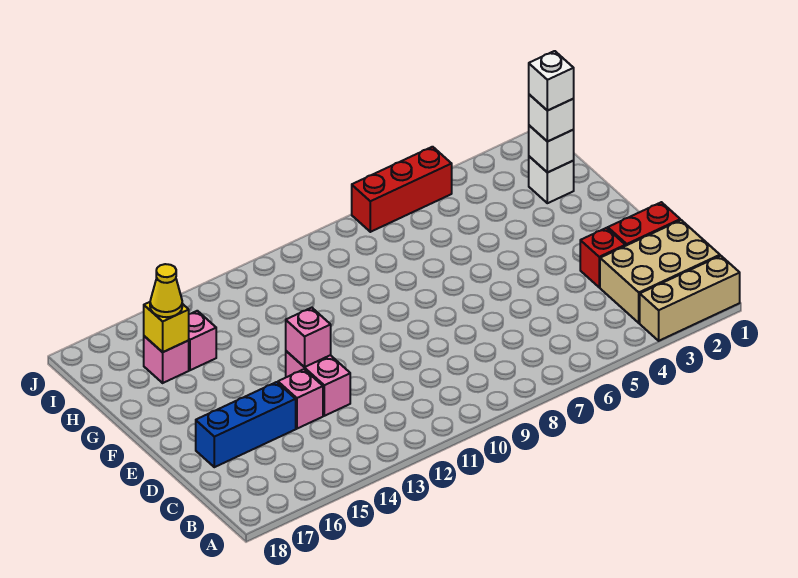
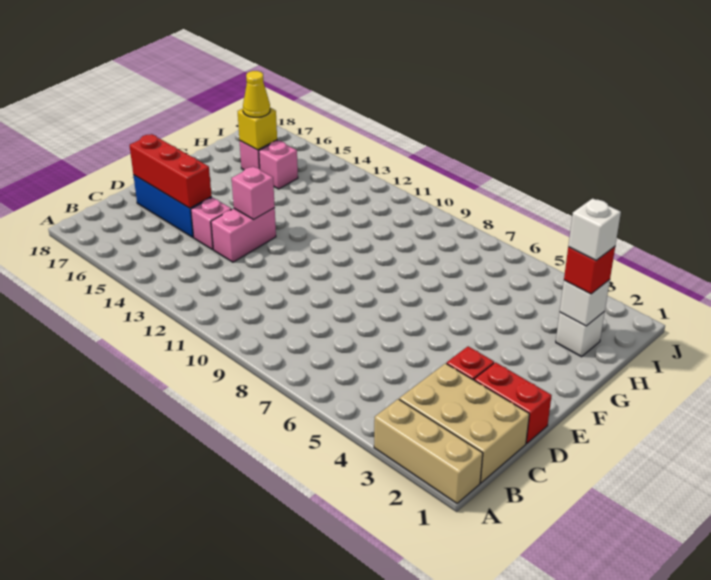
white 1x1 brick [529,95,574,142] -> red 1x1 brick [564,247,615,294]
red 1x3 brick [352,147,452,232] -> red 1x3 brick moved to [130,134,211,208]

